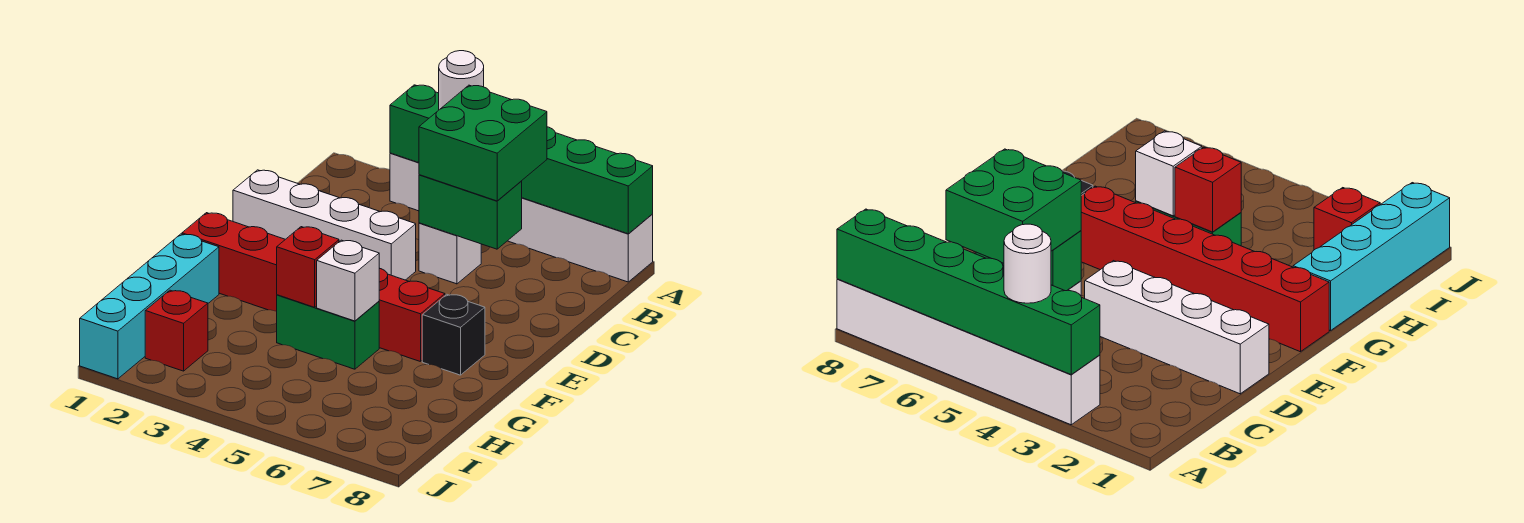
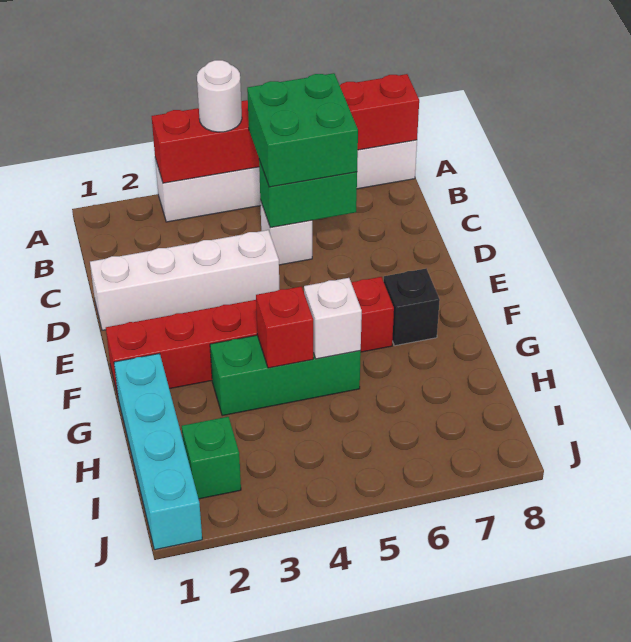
green 1x6 brick [390,85,653,234] -> red 1x6 brick [152,74,419,183]
green 1x2 brick [277,295,379,369] -> green 1x3 brick [210,335,361,416]
red 1x1 brick [145,290,208,371] -> green 1x1 brick [182,417,241,499]

